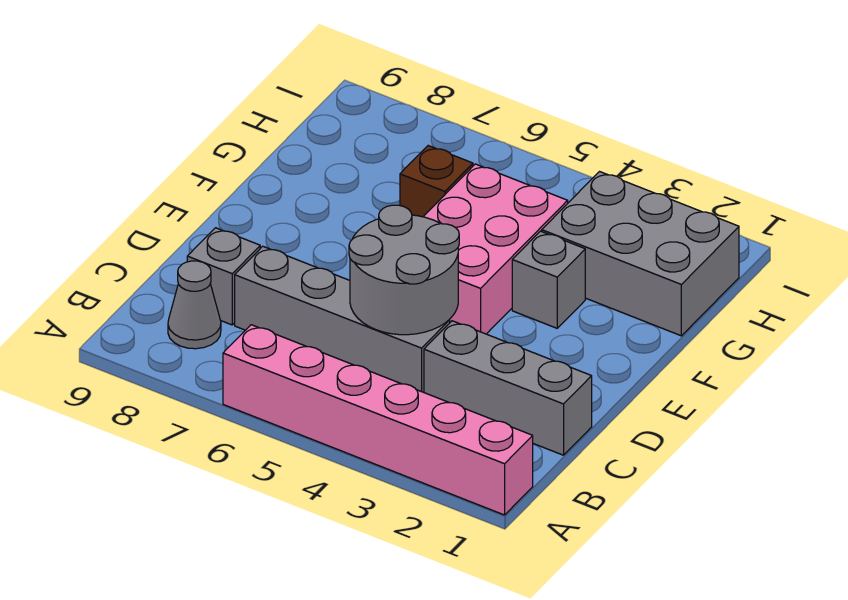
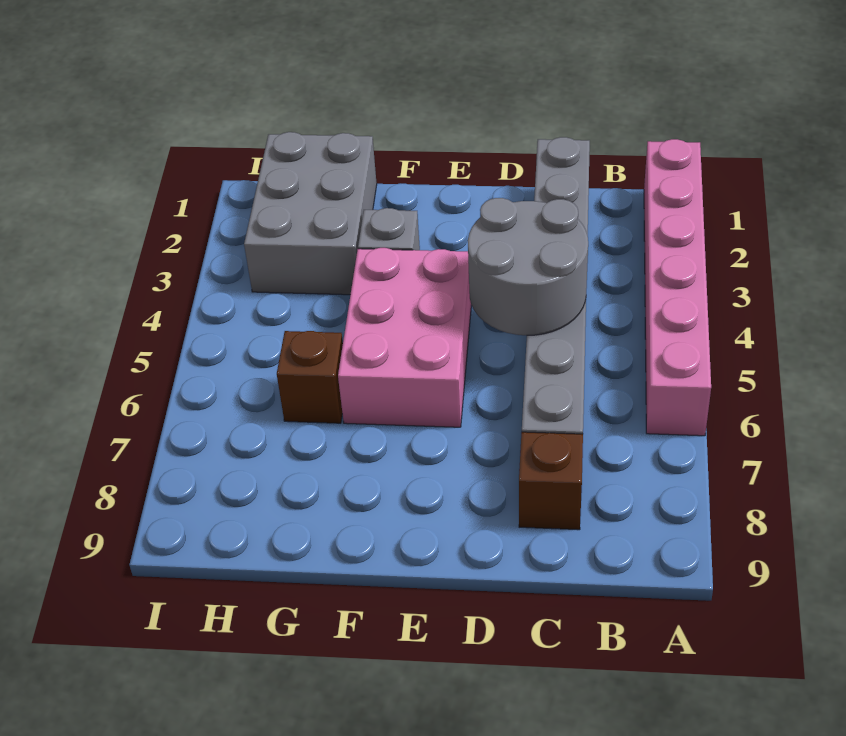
grey 1x1 cone [168,261,221,349] -> none
grey 1x1 brick [187,228,260,325] -> brown 1x1 brick [519,432,583,530]
pink 2x3 brick [423,164,568,334] -> pink 2x3 brick turned to [338,248,471,427]

